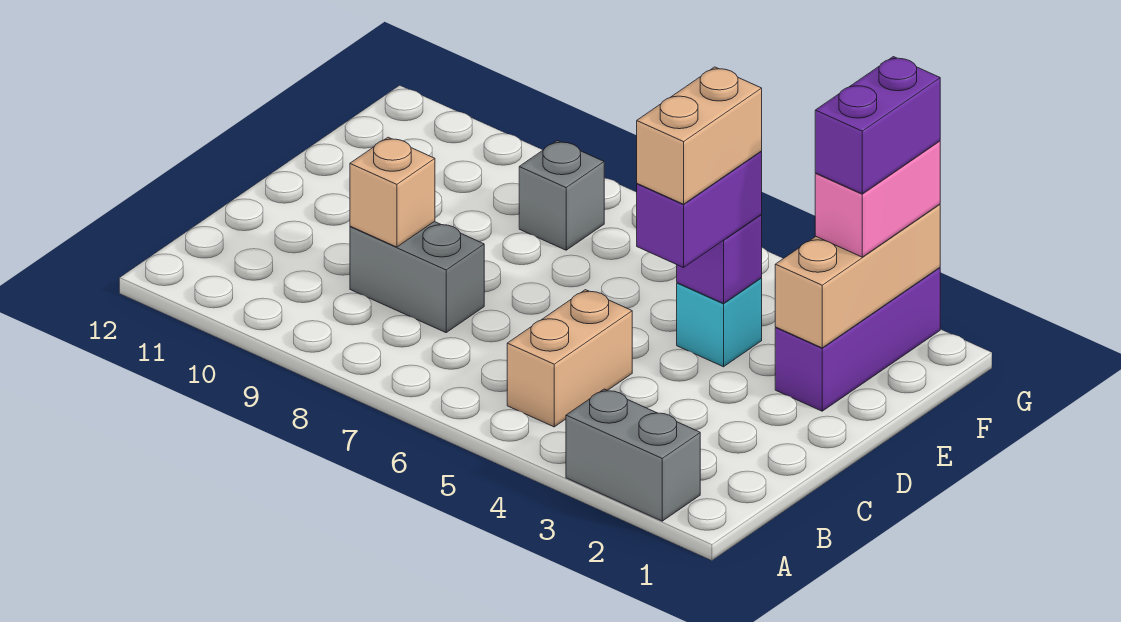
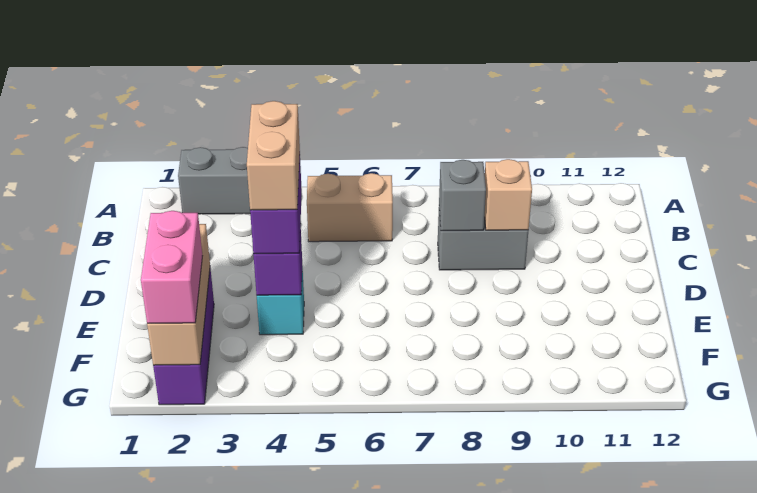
tan 1x2 brick [507,290,632,427] -> tan 1x2 brick turned to [307,173,393,242]
purple 1x2 brick [815,57,940,194] -> none
grey 1x1 brick [519,141,604,250] -> grey 1x1 brick moved to [439,160,486,231]

